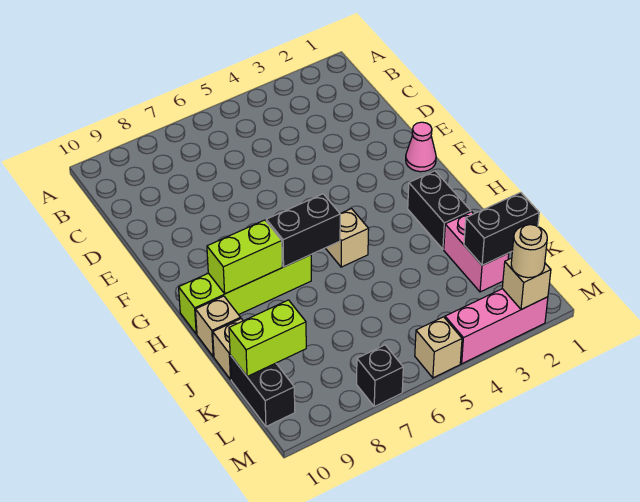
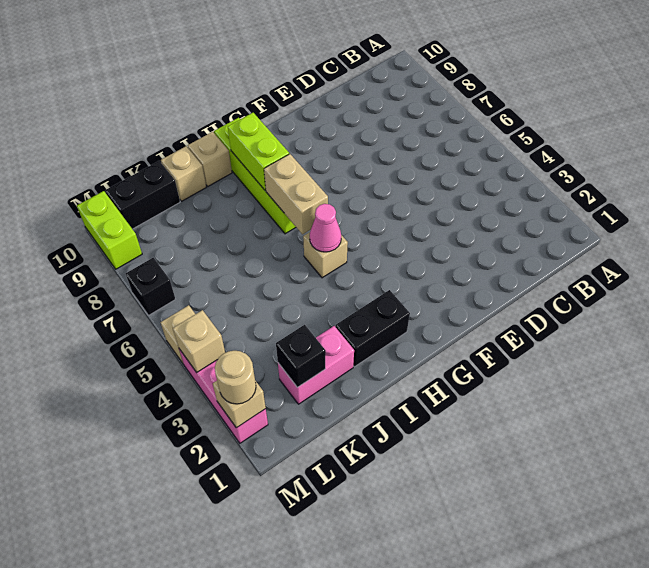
pink 1x1 cone [406,122,436,172] -> pink 1x1 cone moved to [310,204,341,252]
black 1x2 brick [266,194,340,267] -> tan 1x2 brick [264,154,328,234]
black 1x2 brick [464,192,539,265] -> black 1x1 brick [276,325,326,387]
lime 1x2 brick [229,300,306,377] -> lime 1x2 brick moved to [77,191,142,269]
none -> tan 1x1 brick [173,310,225,373]

